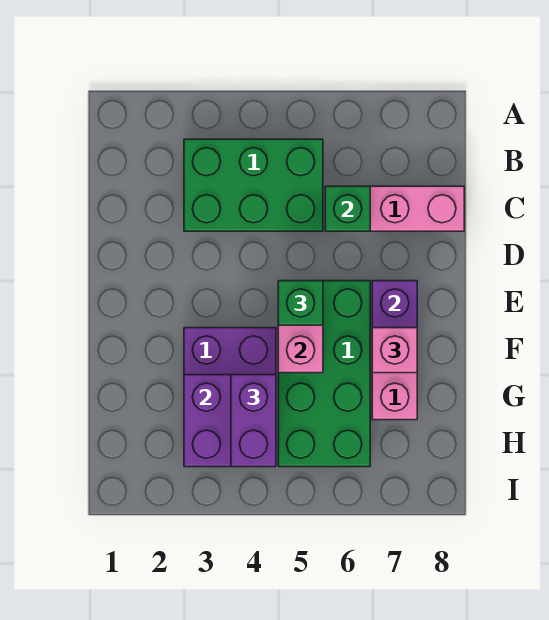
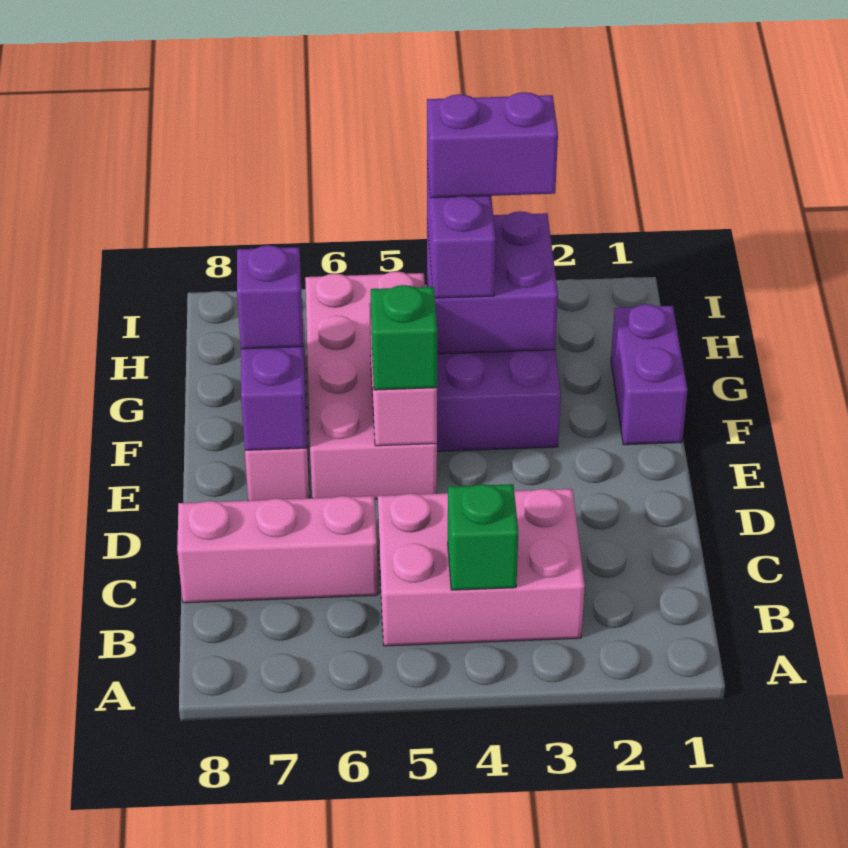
green 2x3 brick [184,139,323,231] -> pink 2x3 brick [378,489,585,646]
green 1x1 brick [325,186,370,231] -> green 1x1 brick moved to [448,484,518,590]
green 2x4 brick [278,281,370,467] -> pink 2x4 brick [305,271,437,499]
none -> purple 1x2 brick [611,304,688,445]
pink 1x1 brick [372,328,417,373] -> purple 1x1 brick [237,245,303,349]
none -> purple 1x2 brick [427,92,558,198]

